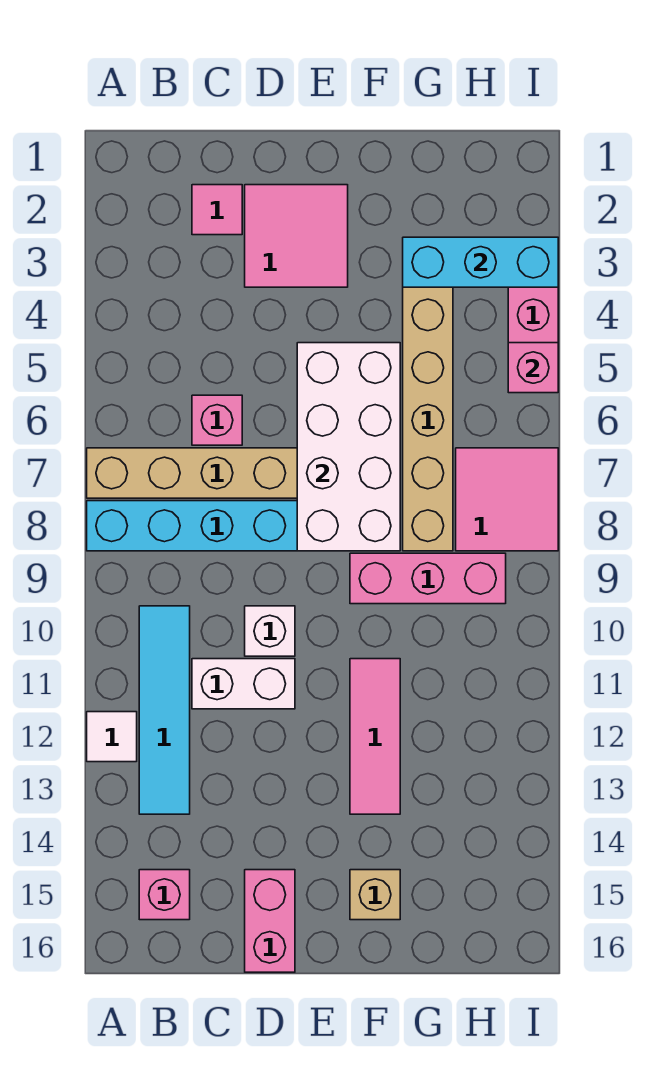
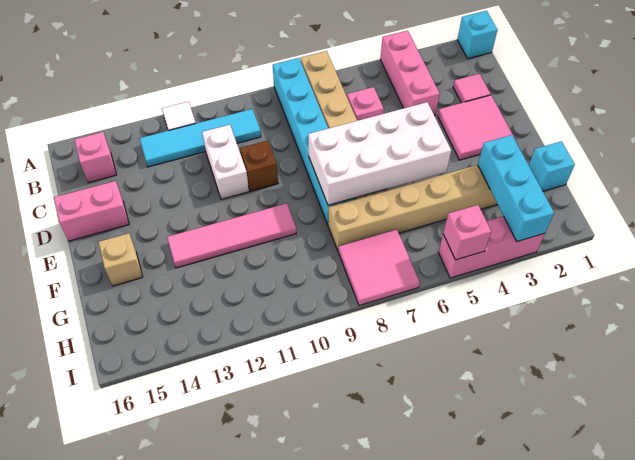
none -> cyan 1x1 brick [457,11,497,59]
white 1x1 brick [245,606,295,656] -> brown 1x1 brick [240,140,278,191]
pink 1x3 brick [350,553,506,604] -> pink 1x3 brick moved to [380,31,440,116]
pink 1x3 tile [350,659,400,814] -> pink 1x4 tile [167,204,296,268]
none -> cyan 1x1 brick [529,141,575,191]

